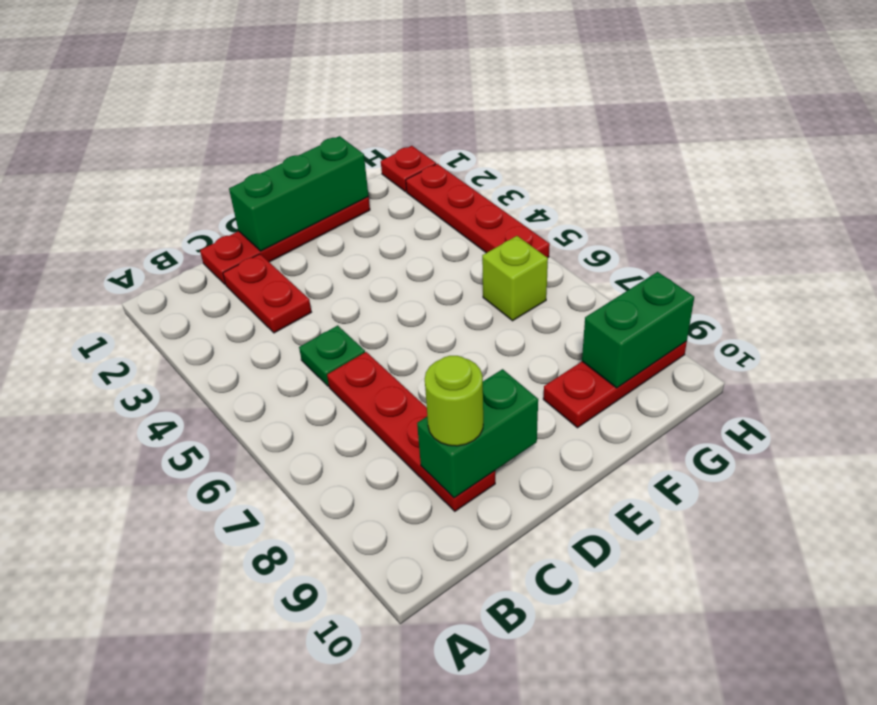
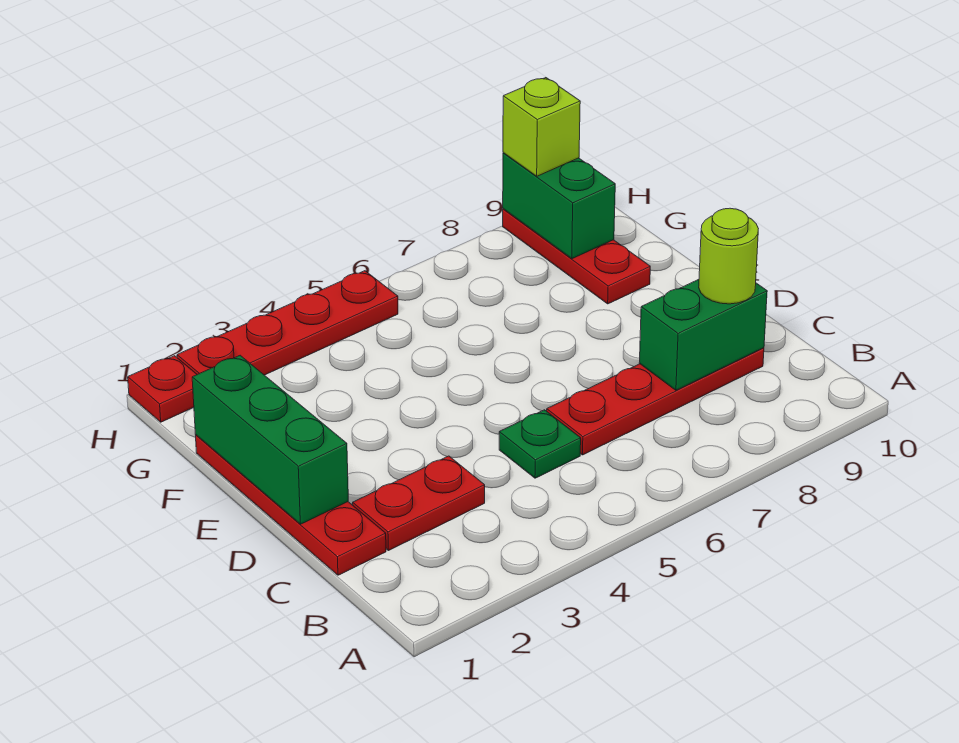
green 1x2 brick [417,369,538,498] -> green 1x2 brick turned to [639,279,767,390]
lime 1x1 brick [482,236,548,321] -> lime 1x1 brick moved to [503,78,580,176]

